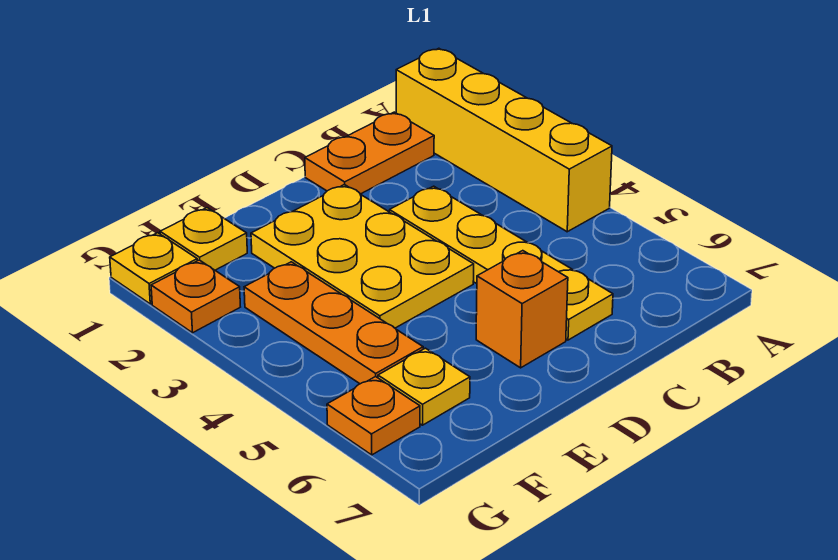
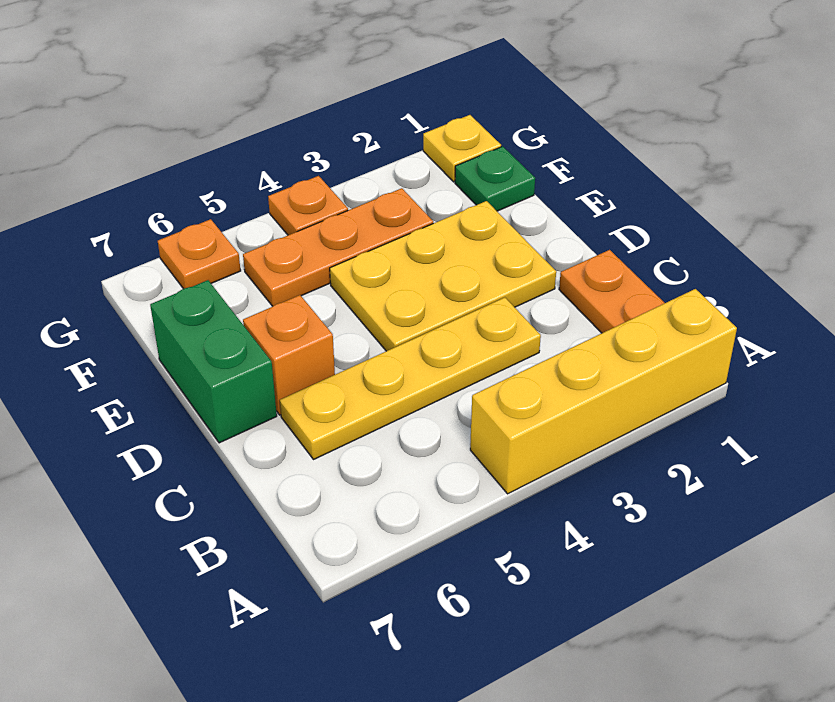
none -> green 1x2 brick [150,280,277,443]
yellow 1x1 plate [160,208,247,270] -> green 1x1 plate [455,146,535,211]
yellow 1x1 plate [378,348,470,425] -> none
orange 1x1 plate [151,260,240,333] -> orange 1x1 plate moved to [268,176,348,235]

